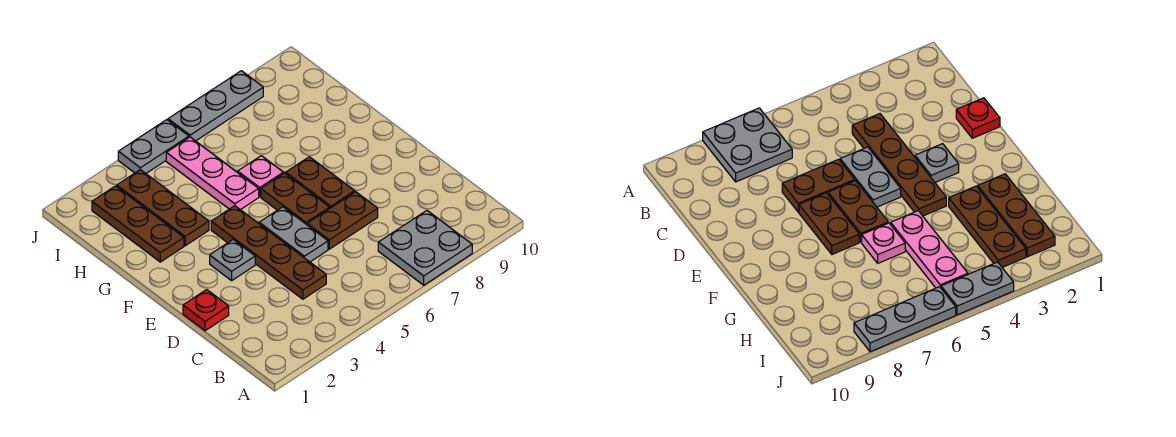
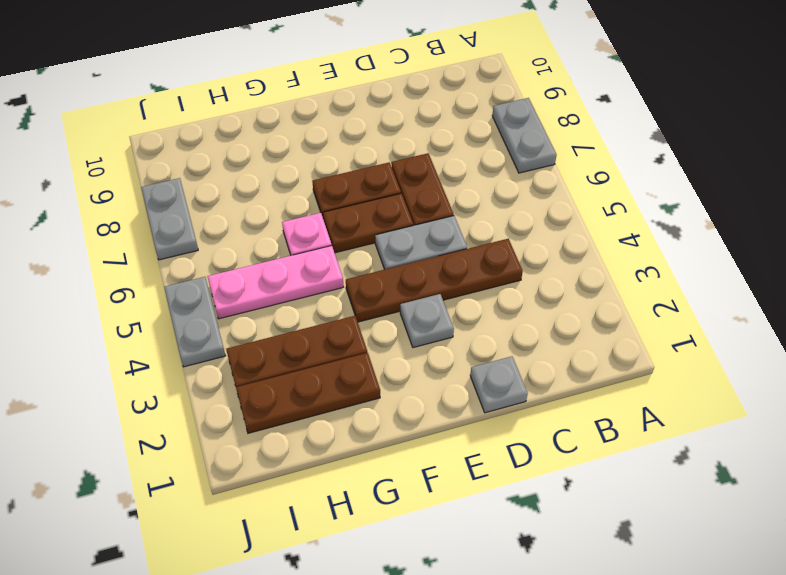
grey 2x2 plate [378,210,472,285] -> grey 1x2 plate [492,98,556,173]
red 1x1 plate [183,290,229,331] -> grey 1x1 plate [470,356,528,413]
grey 1x3 plate [168,71,263,141] -> grey 1x2 plate [141,178,198,260]

